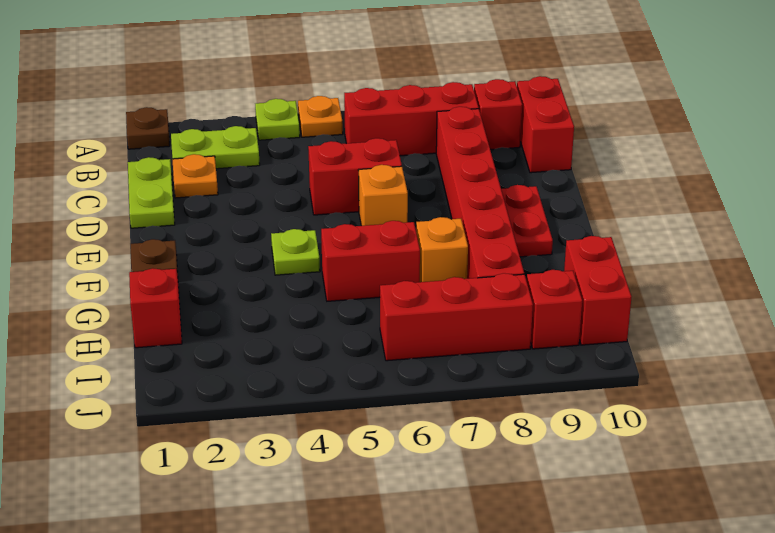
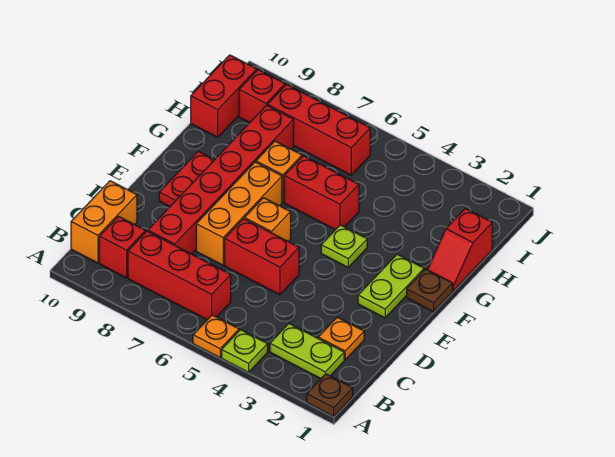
red 1x2 brick [517,76,574,173] -> orange 1x2 brick [71,181,137,263]
lime 1x2 plate [128,157,175,228] -> lime 1x2 plate moved to [358,254,424,318]
none -> orange 1x3 brick [196,162,282,265]

